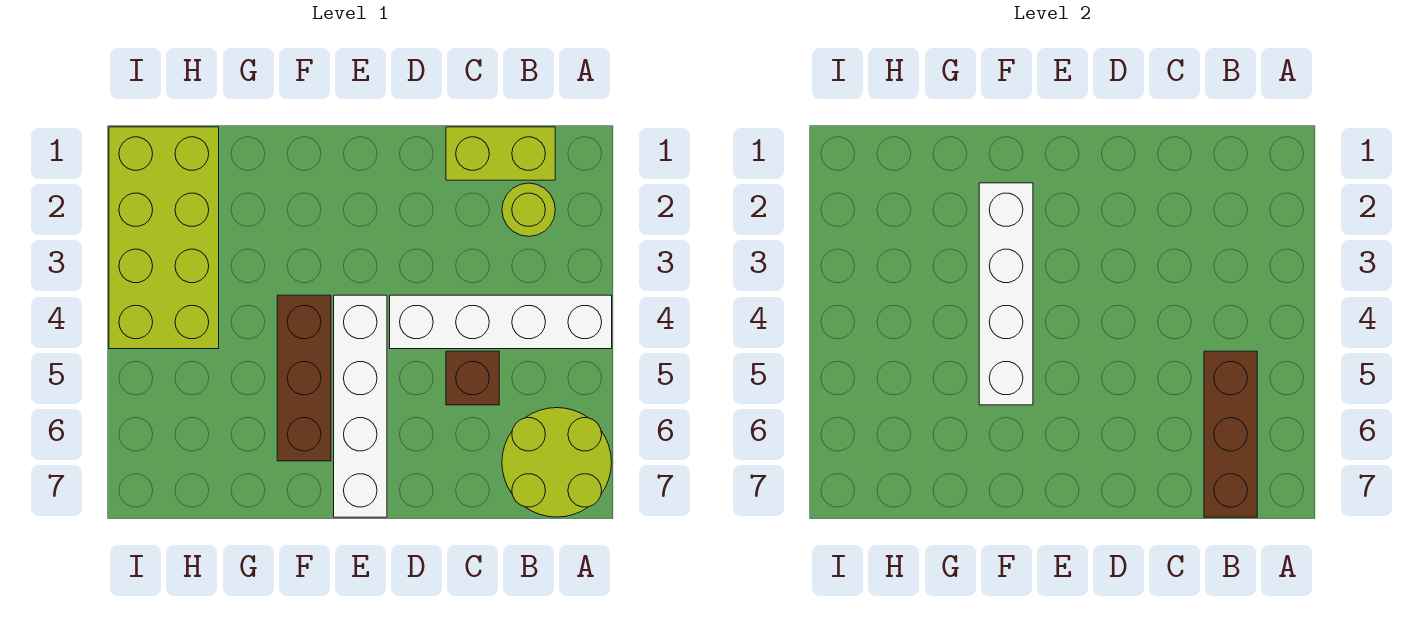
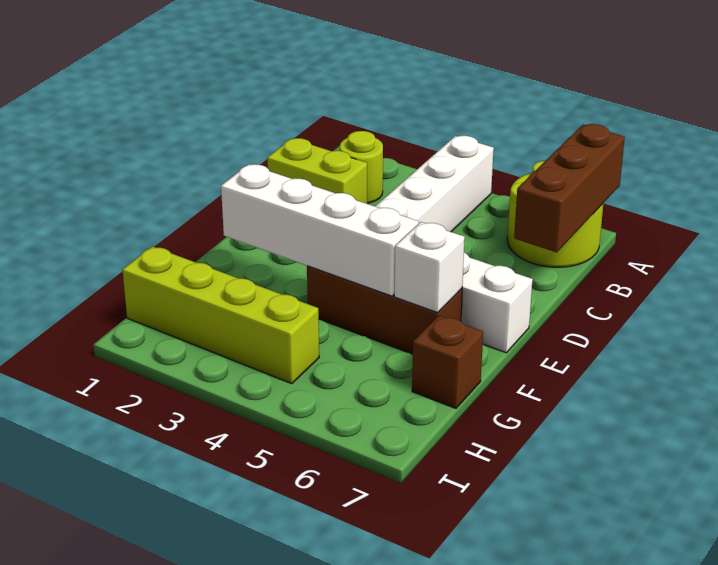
lime 1x2 brick [446,127,555,180] -> lime 1x2 brick turned to [267,138,367,204]
brown 1x3 brick [1204,351,1257,517] -> brown 1x3 brick turned to [514,124,625,252]
brown 1x1 brick [446,351,499,405] -> brown 1x1 brick moved to [412,316,483,408]
none -> white 1x1 brick [394,222,465,313]
lime 2x4 brick [109,127,219,349] -> lime 1x4 brick [122,246,319,384]

